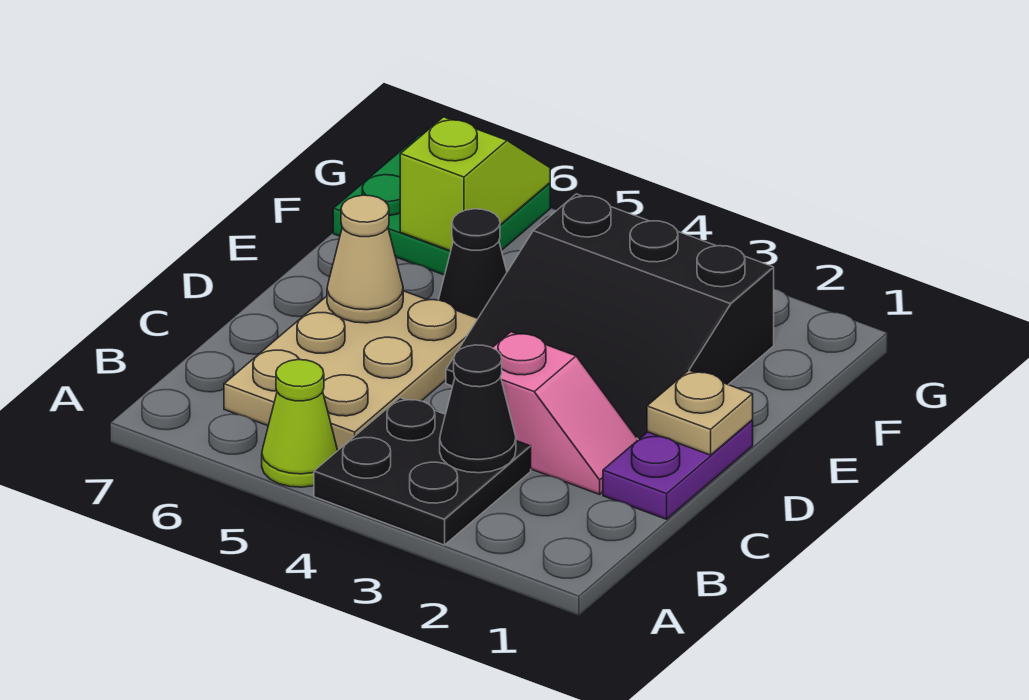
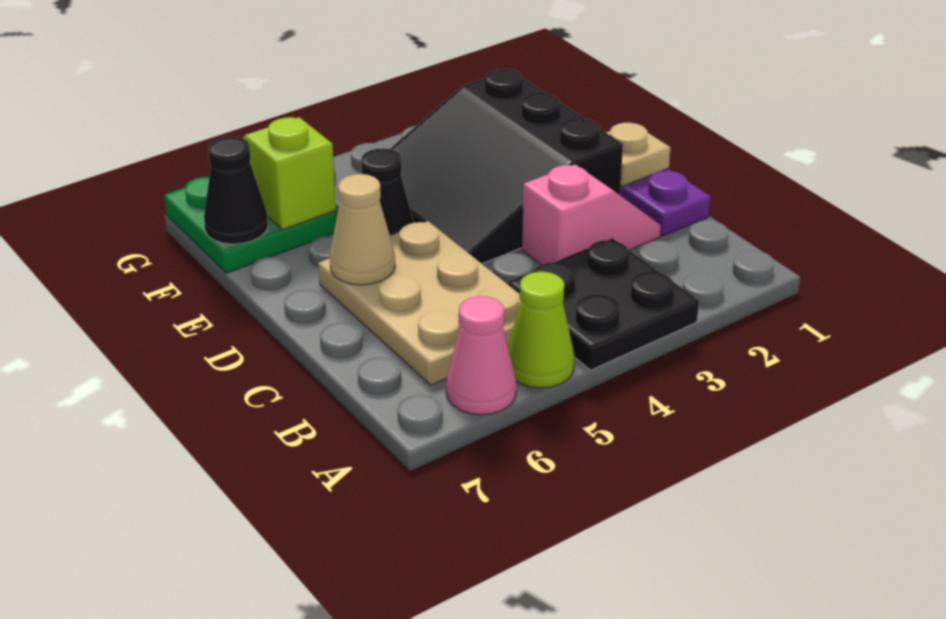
none -> pink 1x1 cone [446,296,516,415]
black 1x1 cone [440,345,516,473] -> black 1x1 cone moved to [204,137,268,244]
black 3x3 slope [446,194,774,440] -> black 3x3 slope turned to [390,69,623,264]

